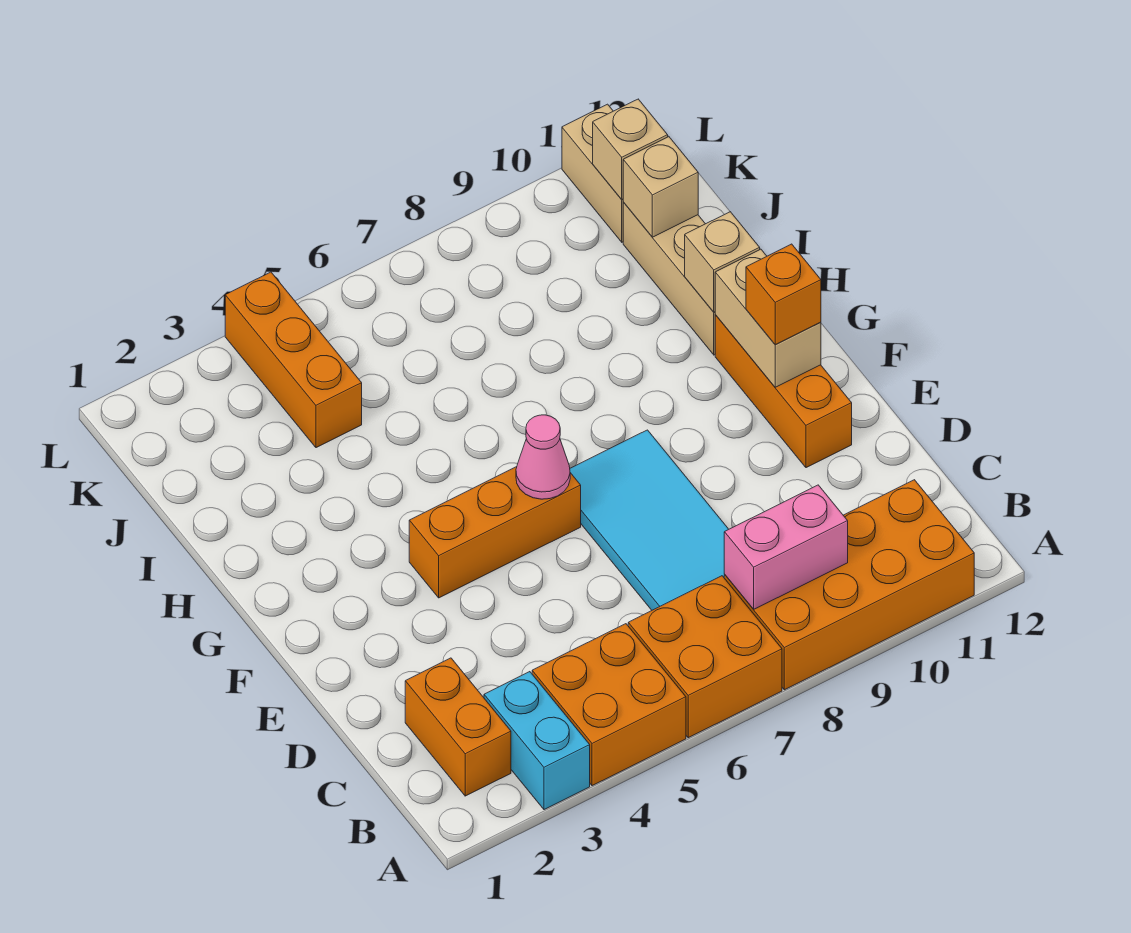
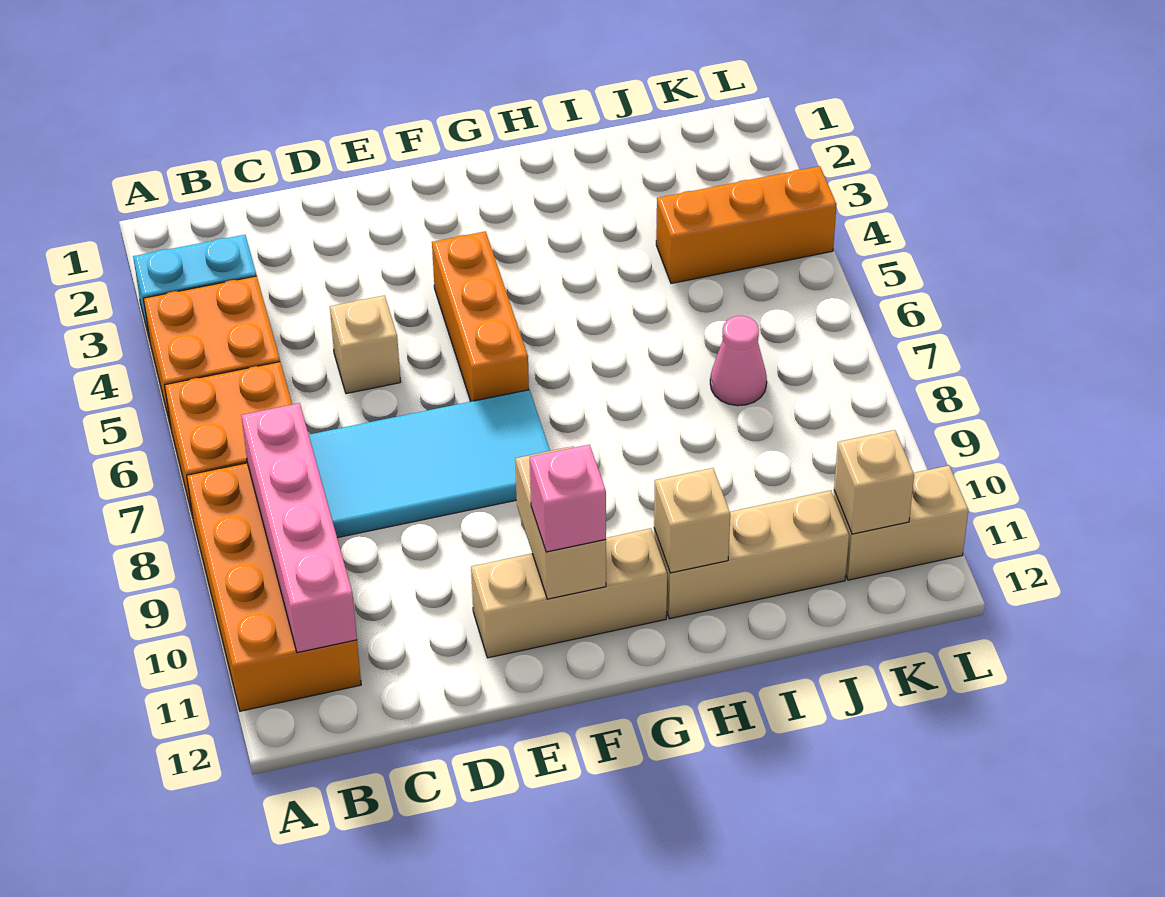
orange 1x2 brick [405,658,511,796] -> none
pink 1x2 brick [724,485,848,609] -> pink 1x4 brick [241,403,357,653]
orange 1x3 brick [715,315,852,468] -> tan 1x3 brick [471,528,667,658]
pink 1x1 cone [516,415,570,499] -> pink 1x1 cone moved to [710,316,767,406]
tan 1x2 brick [715,249,821,387] -> tan 1x2 brick turned to [515,446,606,599]
orange 1x1 brick [746,244,821,345] -> pink 1x1 brick [530,444,606,552]
tan 1x1 brick [623,137,698,237] -> tan 1x1 brick moved to [330,296,401,394]

